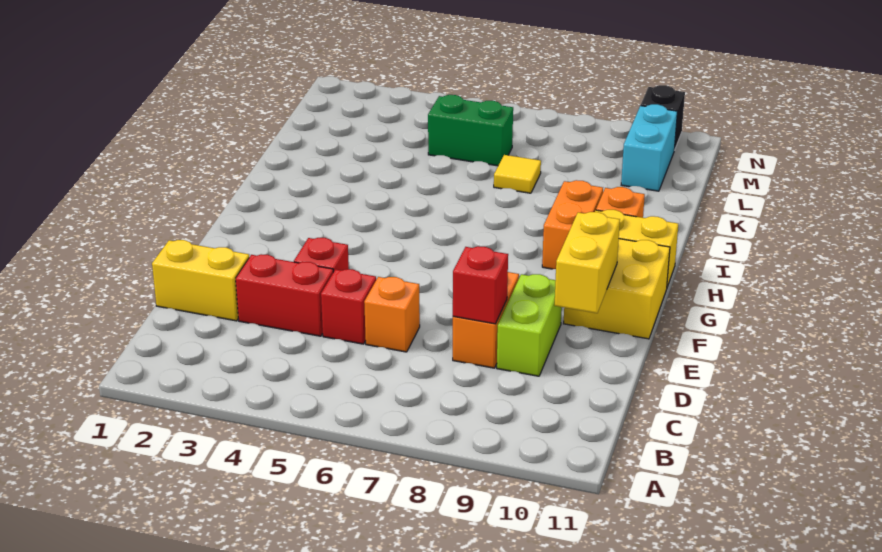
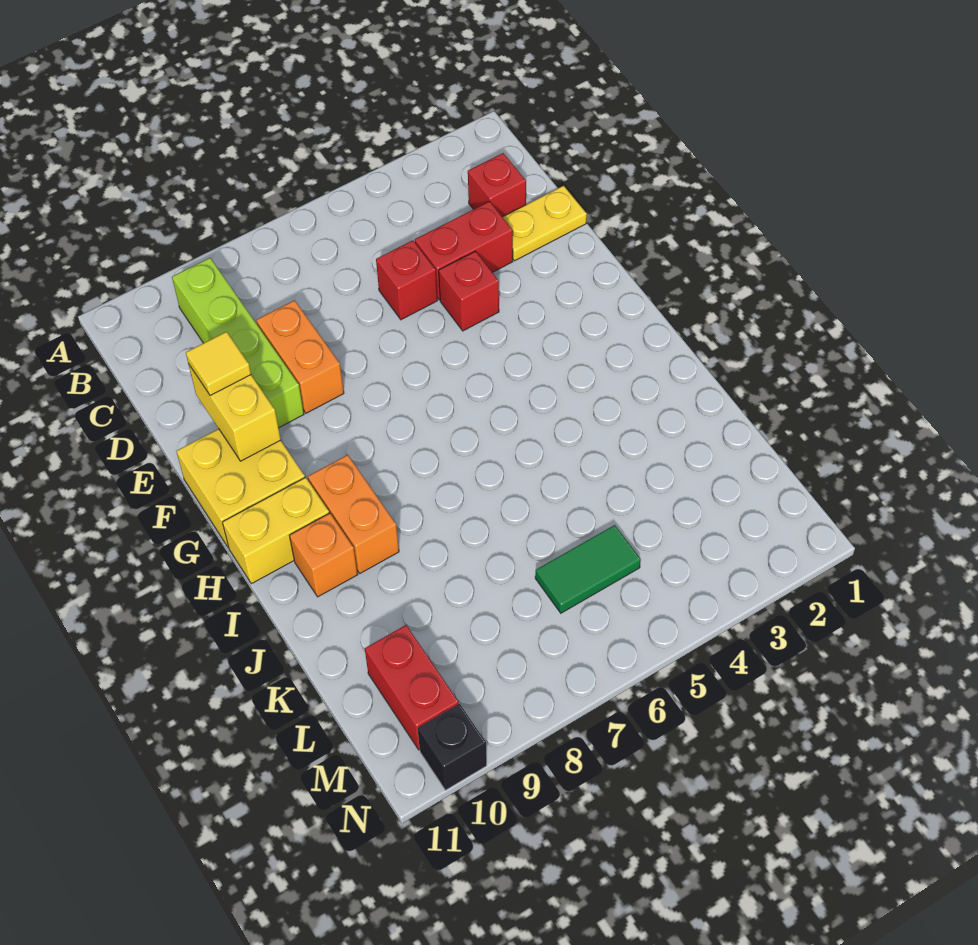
yellow 1x2 brick [152,240,249,321] -> yellow 1x2 plate [503,186,587,261]
orange 1x1 brick [364,277,420,352] -> none
red 1x1 brick [453,246,508,324] -> red 1x1 brick moved to [468,153,526,217]
lime 1x2 brick [497,274,562,376] -> lime 1x4 brick [172,258,304,428]
yellow 1x1 tile [494,155,541,193] -> yellow 1x1 tile moved to [186,332,251,396]
green 1x2 brick [428,95,513,166] -> green 1x2 tile [535,525,641,613]
cyan 1x2 brick [621,104,678,191] -> red 1x2 brick [365,625,459,750]

